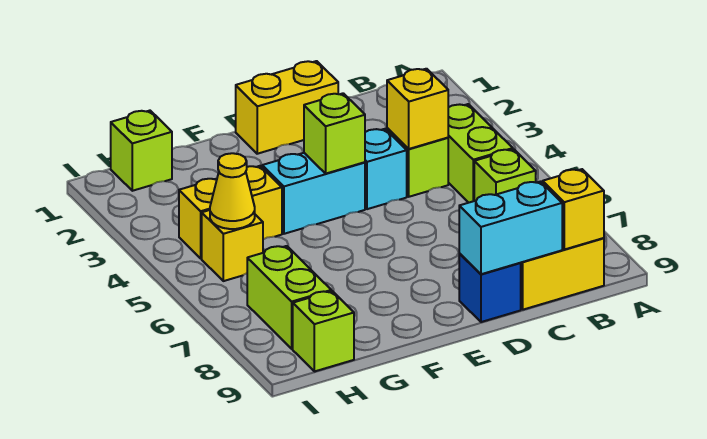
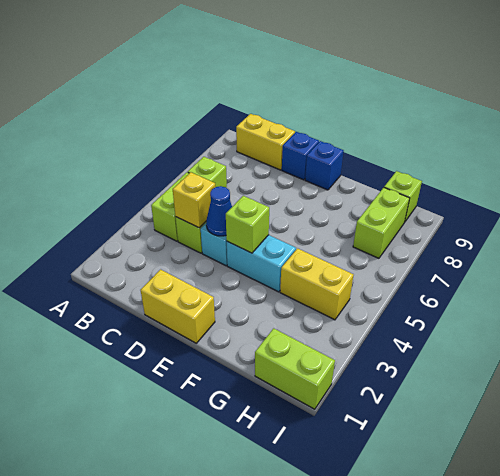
yellow 1x1 brick [543,169,604,250] -> none
cyan 1x2 brick [459,182,562,274] -> none
none -> blue 1x1 cone [206,186,232,236]
none -> blue 1x1 brick [305,141,344,190]
lime 1x1 brick [111,111,172,191] -> lime 1x2 brick [255,328,335,409]
yellow 1x1 brick [202,210,263,281] -> none
yellow 1x1 cone [210,153,255,229] -> none

